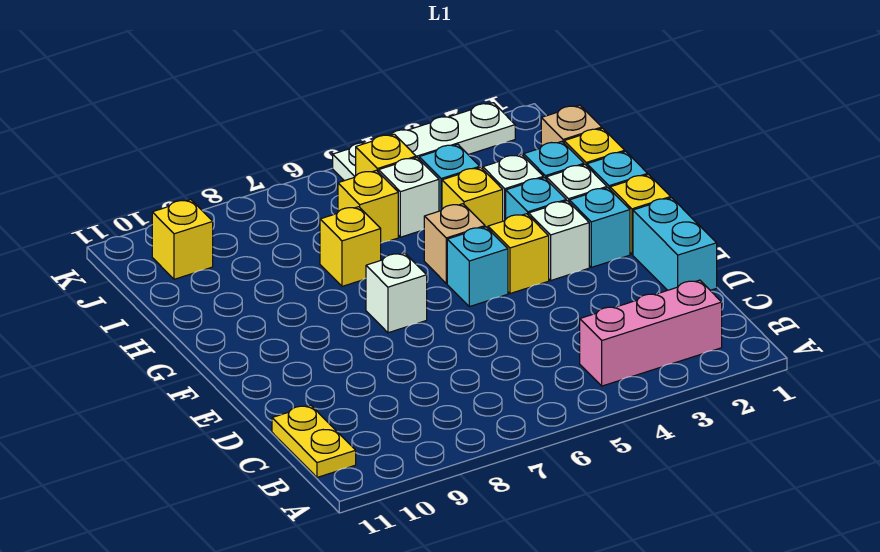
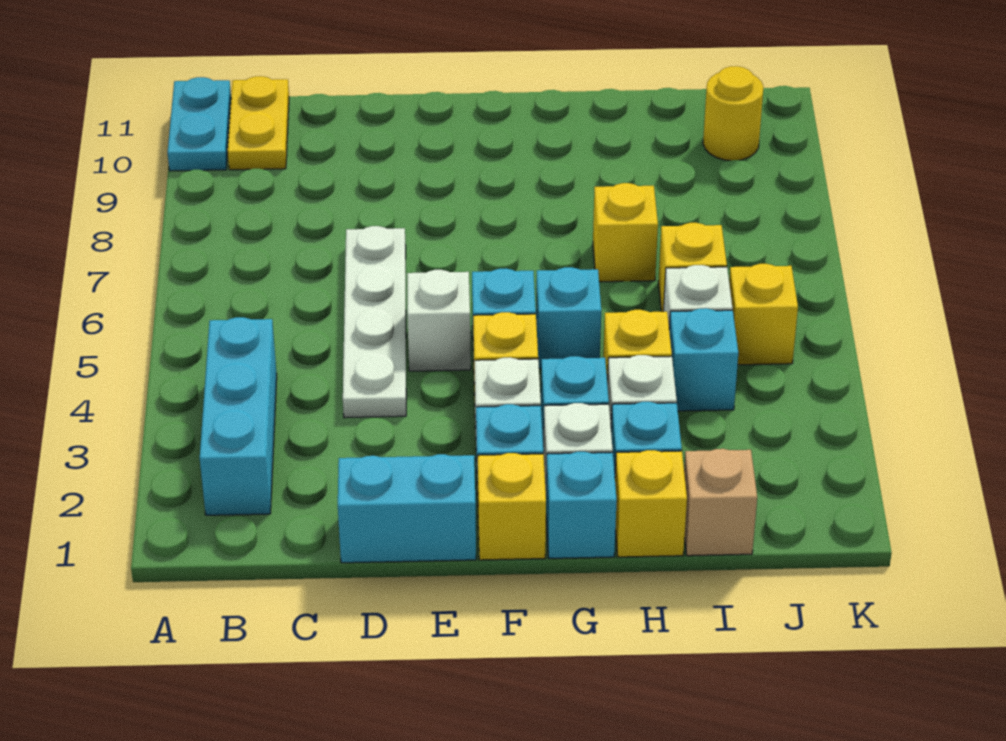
none -> cyan 1x2 plate [168,77,231,171]
pink 1x3 brick [580,280,722,386] -> cyan 1x3 brick [200,317,277,515]
yellow 1x2 plate [272,405,356,477] -> yellow 1x2 plate turned to [228,76,289,170]
white 1x1 brick [366,253,427,333] -> white 1x1 brick moved to [407,270,471,371]
tan 1x1 brick [424,204,485,283] -> cyan 1x1 brick [536,267,601,369]
yellow 1x1 brick [152,200,213,279] -> yellow 1x1 round brick [703,66,763,161]
white 1x4 plate [333,103,515,181] -> white 1x4 plate moved to [343,226,406,418]

